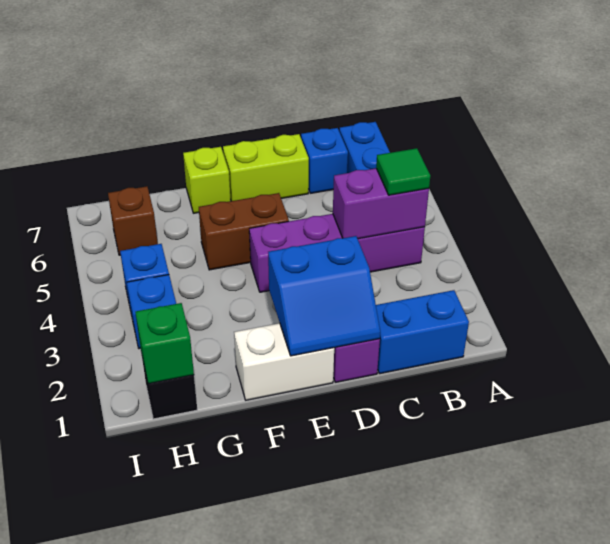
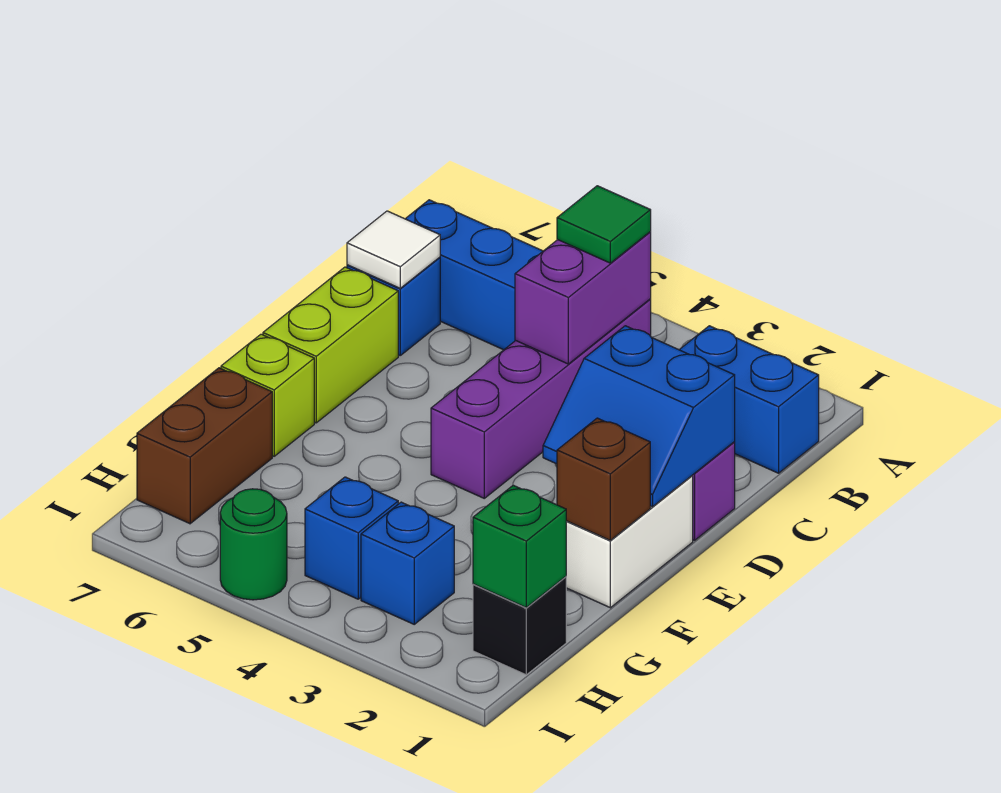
blue 1x2 brick [376,290,469,374] -> blue 1x2 brick turned to [679,326,819,473]
none -> white 1x1 tile [347,211,440,288]
blue 2x2 slope [268,236,380,356] -> blue 2x2 slope turned to [543,326,735,507]
brown 1x2 brick [199,193,289,270] -> brown 1x2 brick moved to [137,368,272,524]
brown 1x1 brick [108,186,158,255] -> brown 1x1 brick moved to [557,418,650,540]
none -> green 1x1 round brick [220,489,287,600]

